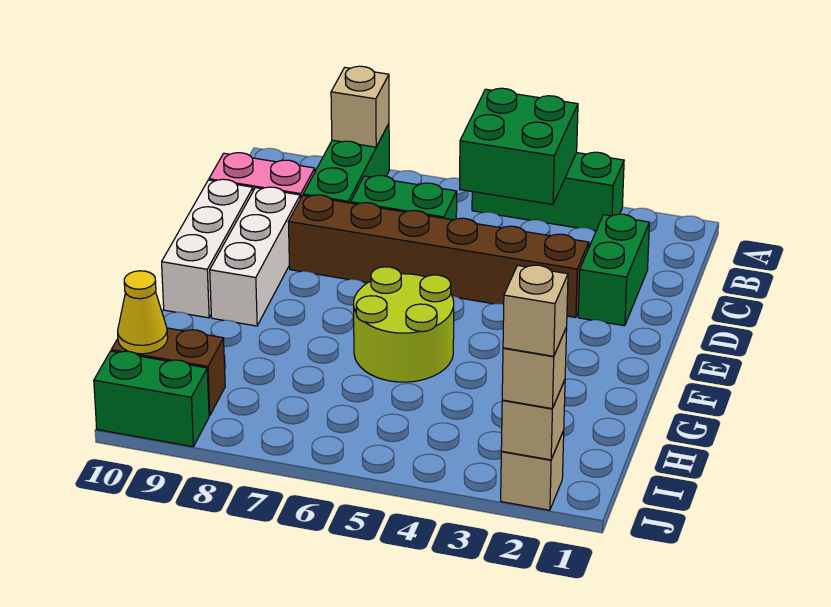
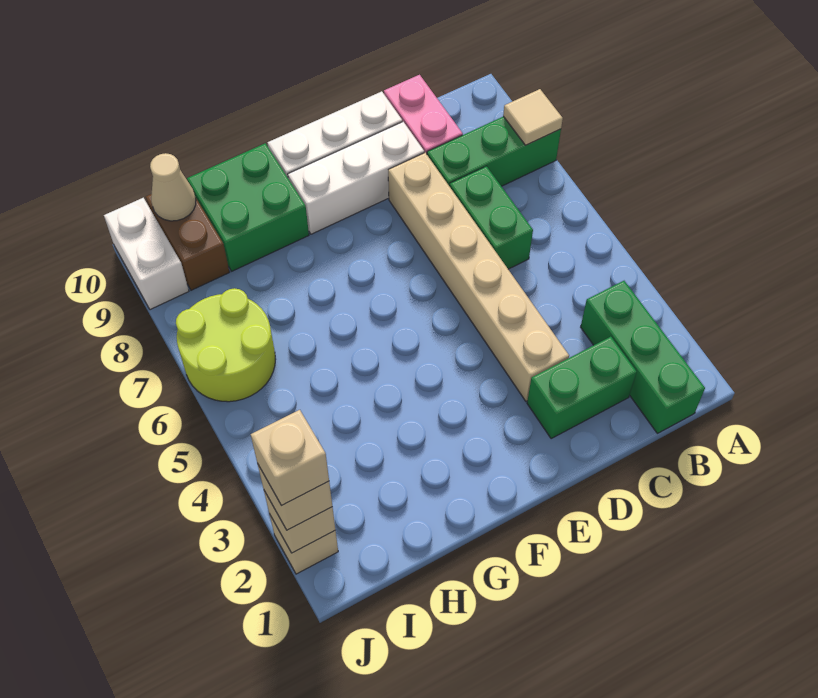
green 1x3 brick [472,152,624,231] -> green 1x3 brick moved to [581,281,705,433]
green 2x2 brick [460,88,578,204] -> green 2x2 brick moved to [187,143,309,271]
tan 1x1 brick [331,66,389,147] -> tan 1x1 tile [503,89,563,145]
brown 1x6 brick [288,195,589,317] -> tan 1x6 brick [388,153,569,401]
lime 2x2 round brick [354,267,454,382] -> lime 2x2 round brick moved to [176,288,276,402]
yellow 1x1 cone [118,271,168,354] -> tan 1x1 cone [150,153,196,221]
green 1x2 brick [94,351,209,447] -> white 1x2 brick [104,198,189,310]

